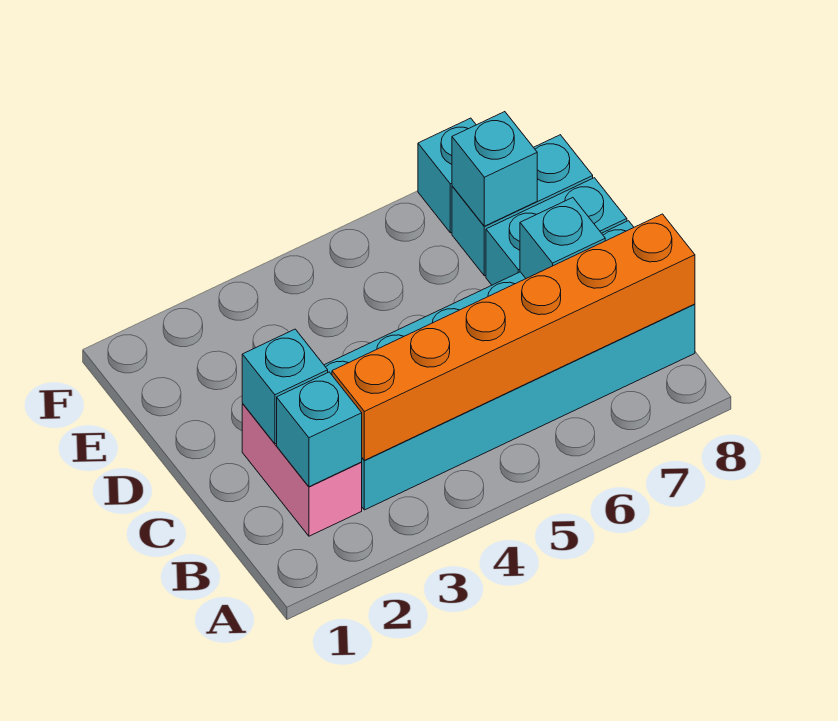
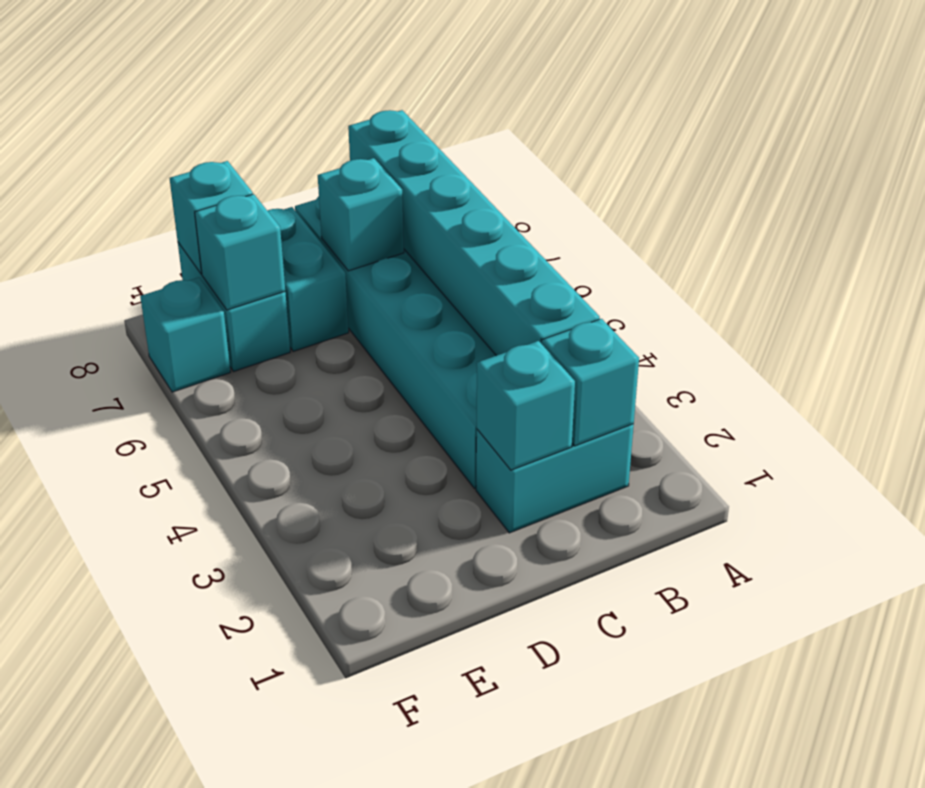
pink 1x2 brick [242,404,362,536] -> cyan 1x2 brick [476,424,634,533]
orange 1x6 brick [332,214,695,460] -> cyan 1x6 brick [348,110,600,356]
none -> cyan 1x1 brick [170,161,253,274]

